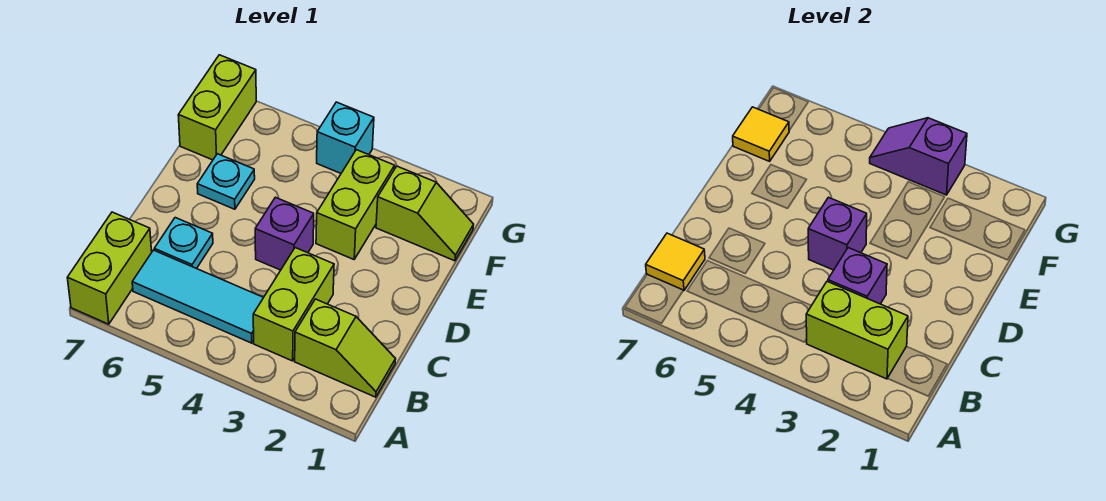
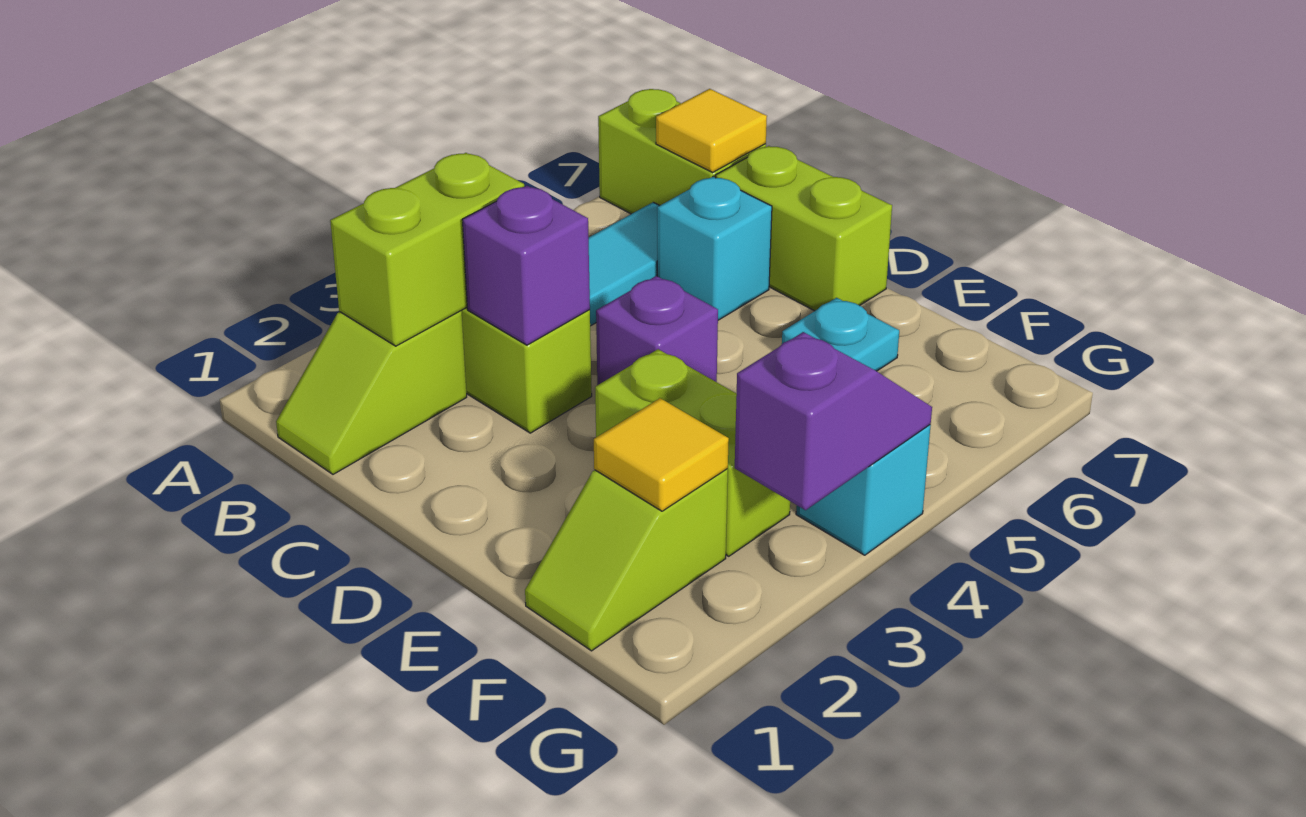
cyan 1x1 plate [154,218,213,269] -> cyan 1x1 brick [657,177,772,320]
purple 1x1 brick [808,197,867,270] -> none
lime 1x2 brick [178,55,256,160] -> lime 1x2 brick moved to [716,146,892,311]
yellow 1x1 tile [733,107,789,161] -> yellow 1x1 tile moved to [594,398,729,511]

